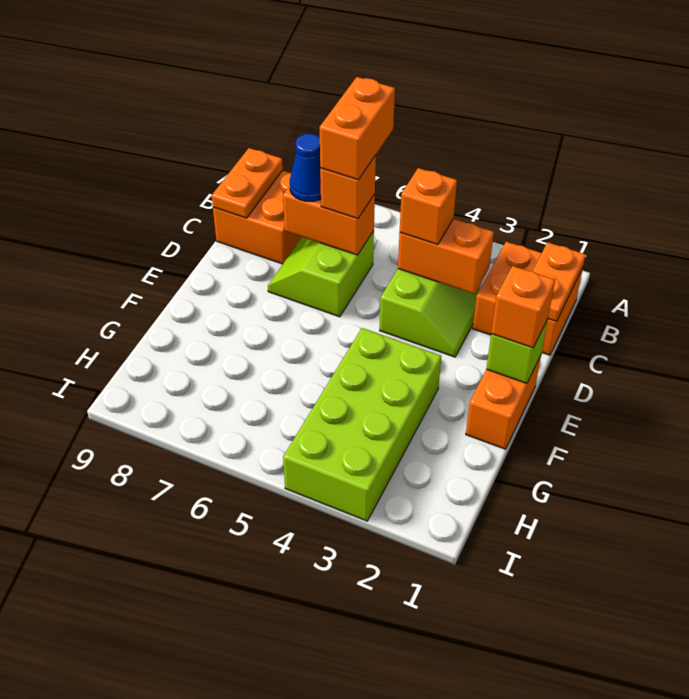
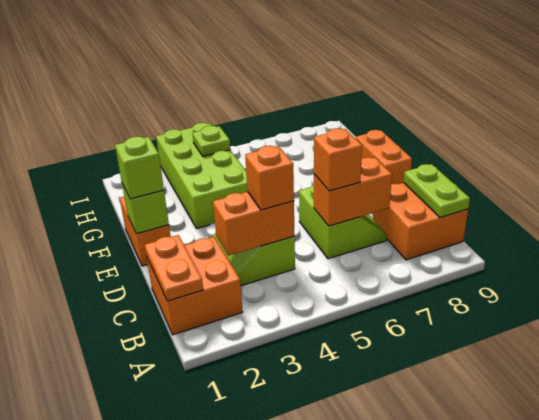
orange 1x2 brick [320,77,395,180] -> orange 1x2 brick moved to [356,130,412,184]
orange 1x2 plate [212,148,283,218] -> lime 1x2 plate [404,164,470,218]
blue 1x1 cone [290,134,321,201] -> none
orange 1x1 brick [491,266,555,348] -> lime 1x1 brick [115,136,164,199]
none -> lime 1x1 plate [192,126,230,156]

